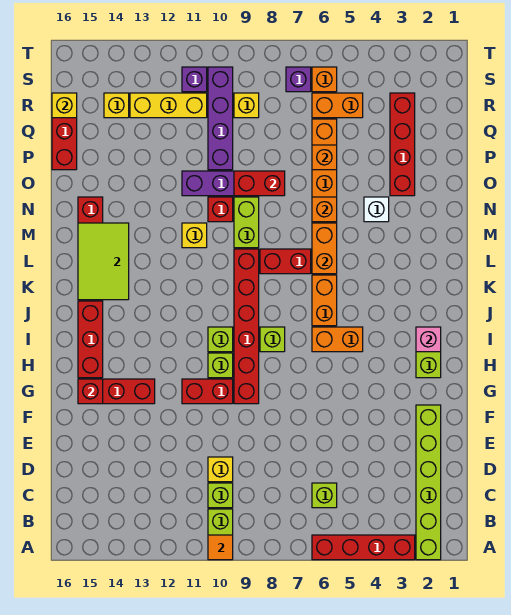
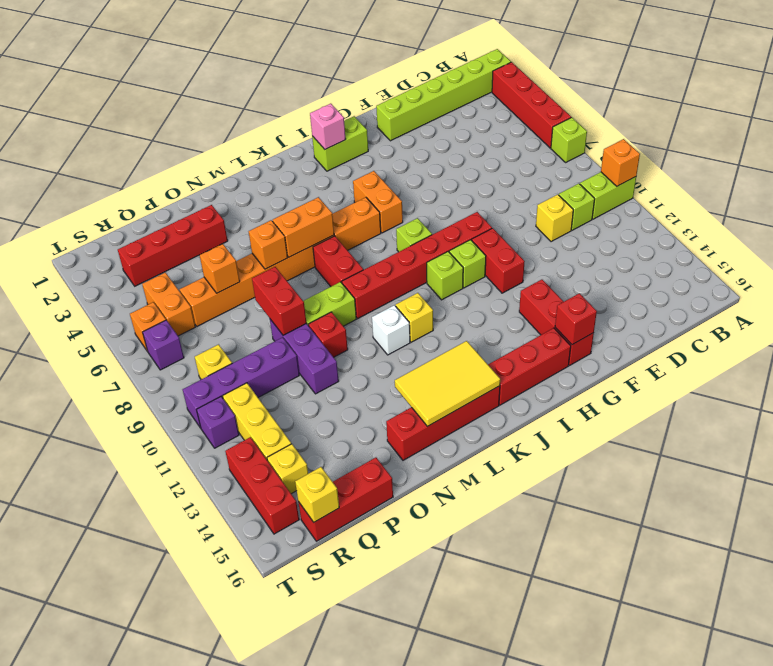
orange 1x1 tile [208,535,233,560] -> orange 1x1 brick [601,139,640,186]
lime 1x1 brick [312,483,337,508] -> lime 1x1 brick moved to [551,117,587,162]
lime 2x3 tile [78,223,129,300] -> yellow 2x3 tile [395,341,500,427]
yellow 1x1 brick [182,223,207,248] -> yellow 1x1 brick moved to [396,293,433,342]
white 1x1 brick [364,197,389,222] -> white 1x1 brick moved to [372,305,410,355]
none -> red 1x3 brick [225,437,299,534]

